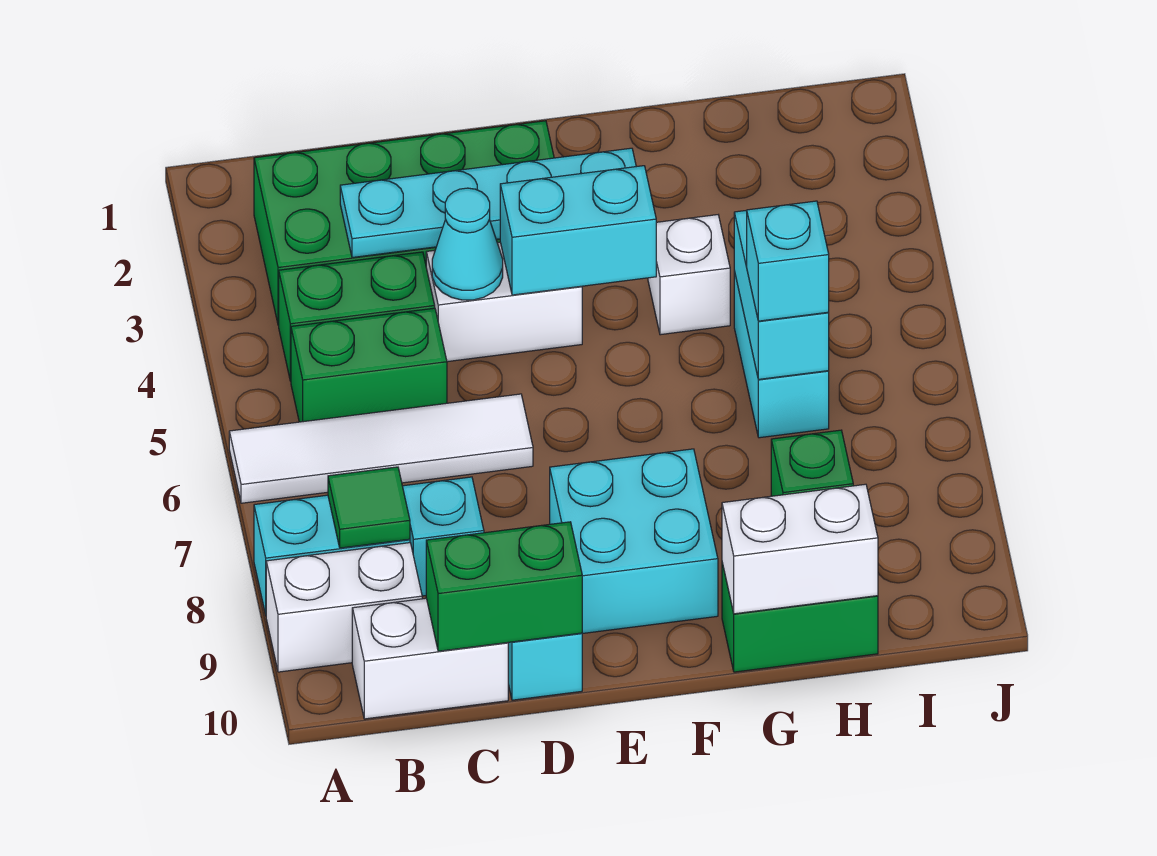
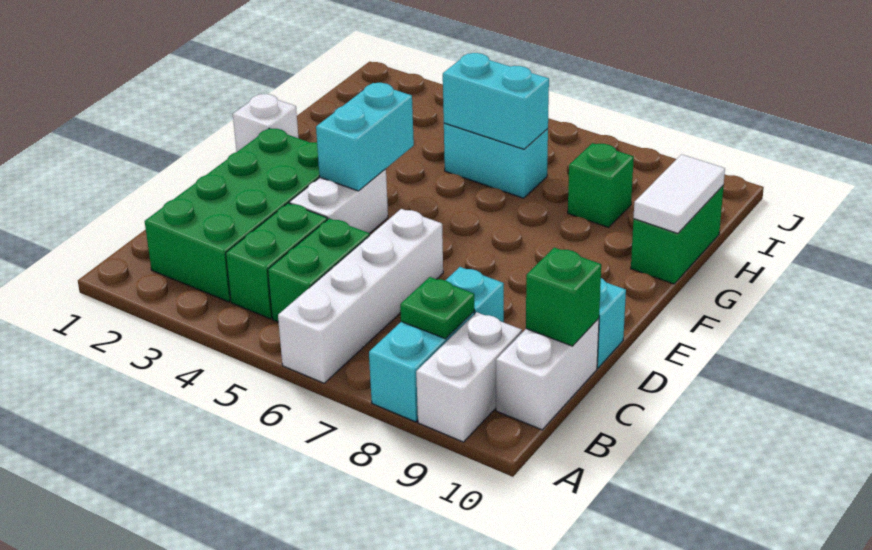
white 1x4 tile [229,394,533,503] -> white 1x4 brick [278,209,443,383]
green 1x1 tile [328,467,410,548] -> green 1x1 plate [400,277,474,339]
cyan 1x4 plate [340,148,636,258] -> none
green 1x2 brick [426,522,582,651] -> green 1x1 brick [526,247,601,346]
cyan 1x1 cone [432,188,503,300] -> none
cyan 2x2 brick [550,449,718,634] -> none
white 1x1 brick [648,215,730,335] -> white 1x1 brick moved to [233,94,298,152]
white 1x2 brick [722,484,878,614] -> white 1x2 tile [633,154,725,233]
cyan 1x1 brick [747,201,829,321] -> none

